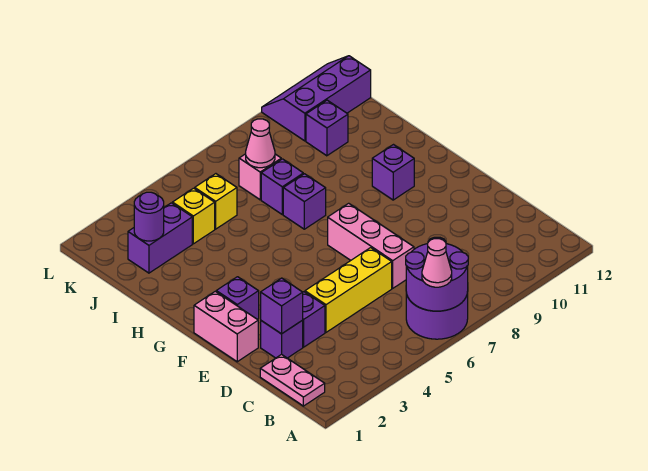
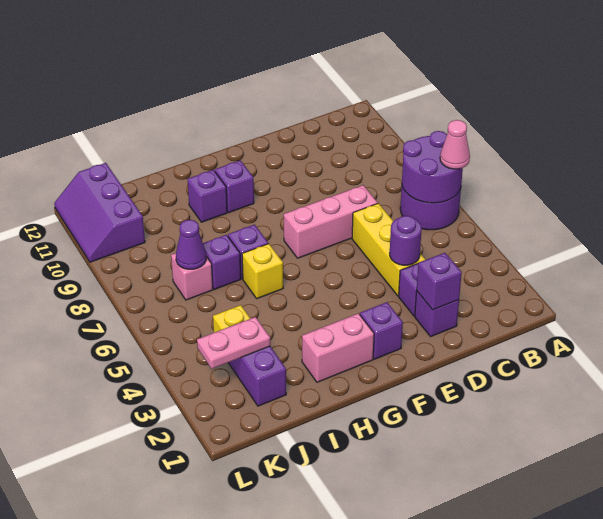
pink 1x2 plate [260,354,325,406] -> pink 1x2 plate moved to [197,317,270,369]
pink 1x2 brick [194,291,258,362] -> pink 1x2 brick moved to [302,313,374,382]
purple 1x1 round brick [134,192,164,241] -> purple 1x1 round brick moved to [390,216,422,265]
yellow 1x1 brick [195,174,237,229] -> yellow 1x1 brick moved to [242,244,283,298]
pink 1x1 cone [246,119,275,168] -> purple 1x1 cone [176,220,206,269]
purple 1x1 brick [306,100,348,156] -> purple 1x1 brick moved to [188,170,227,222]

